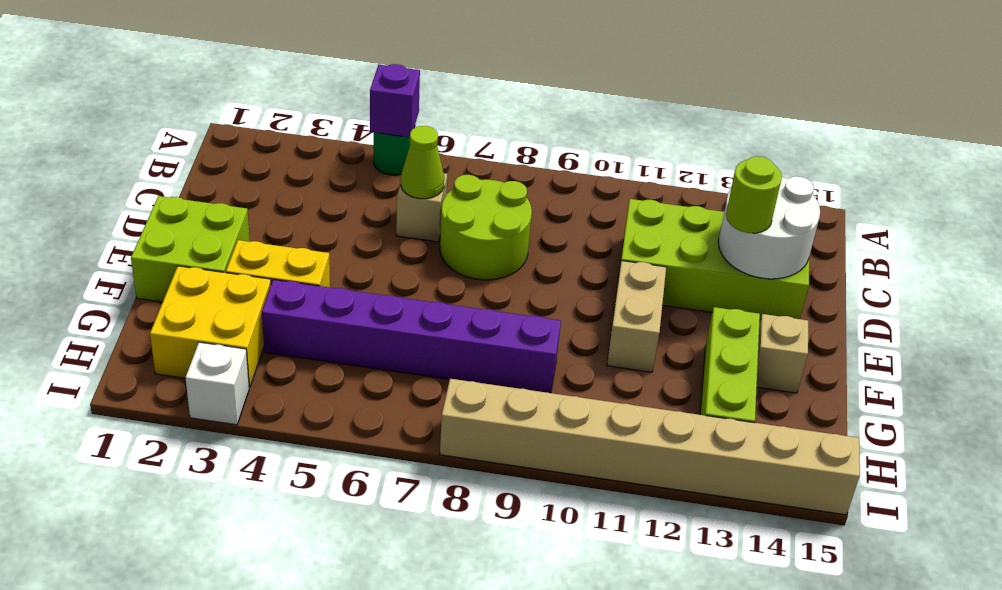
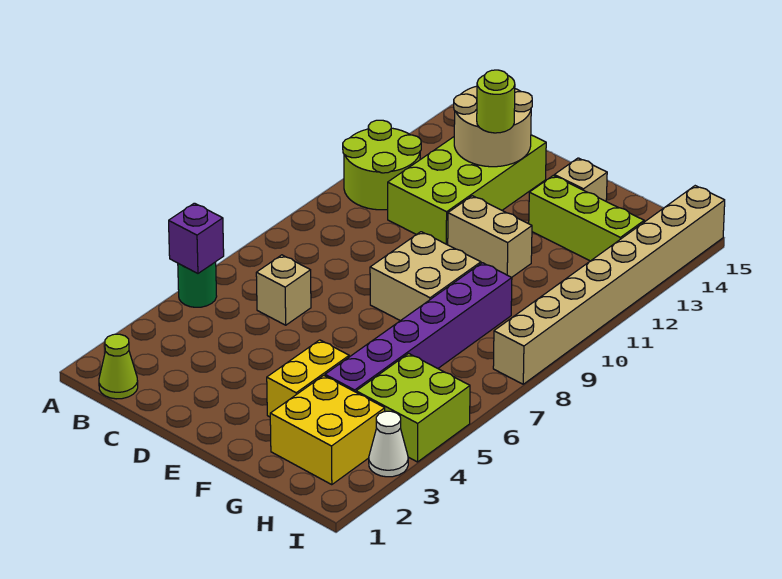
lime 1x1 cone [401,126,444,199] -> lime 1x1 cone moved to [99,334,138,399]
lime 2x2 round brick [440,175,532,280] -> lime 2x2 round brick moved to [343,120,421,210]
white 2x2 round brick [718,176,820,279] -> tan 2x2 round brick [454,86,532,167]
lime 2x2 brick [131,196,250,302] -> lime 2x2 brick moved to [356,353,470,462]
none -> tan 2x2 brick [370,232,481,321]
white 1x1 brick [186,342,249,425] -> white 1x1 cone [369,411,408,477]

